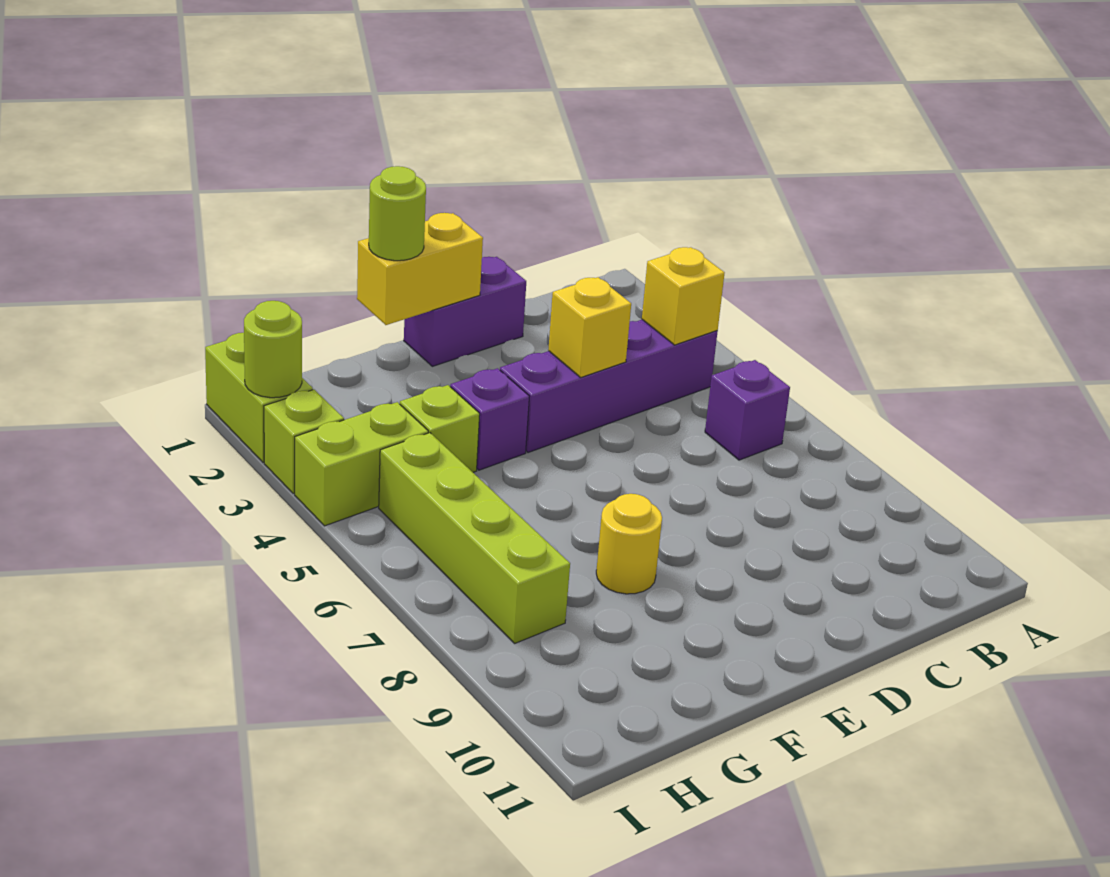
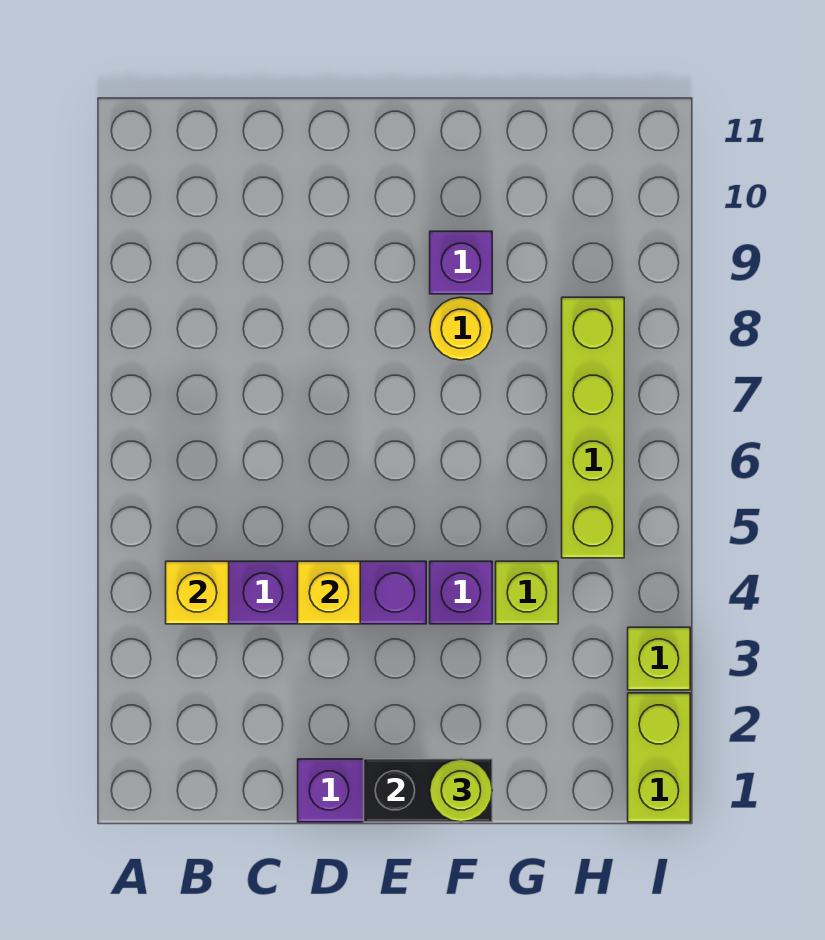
purple 1x1 brick [705,360,790,460] -> purple 1x1 brick moved to [430,231,492,294]
yellow 1x2 brick [357,213,483,325] -> black 1x2 brick [364,759,492,822]
lime 1x2 brick [295,402,428,526] -> none
lime 1x1 round brick [244,301,302,398] -> none

